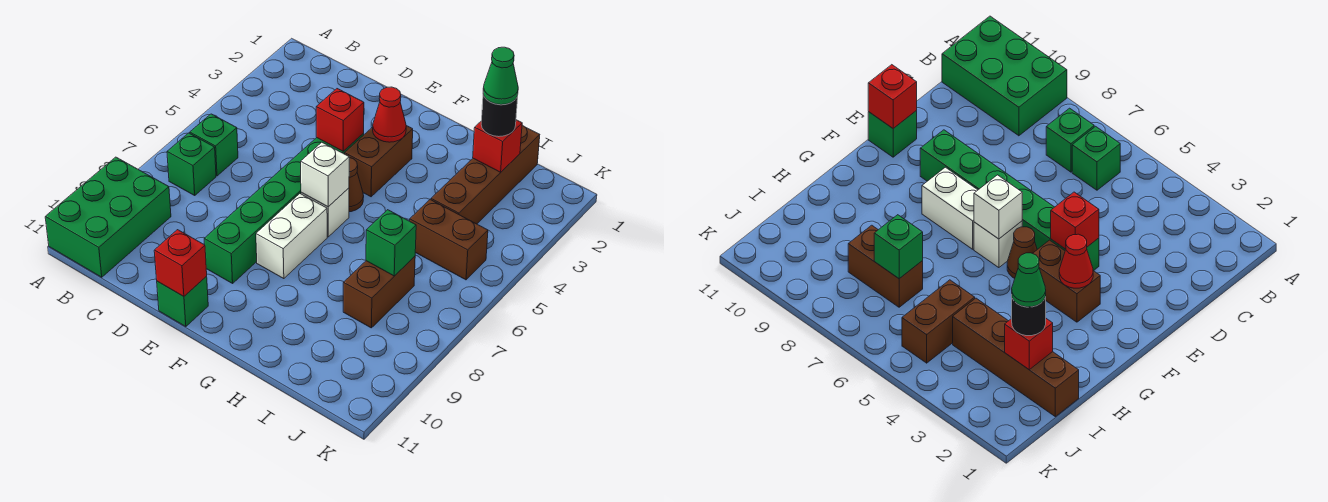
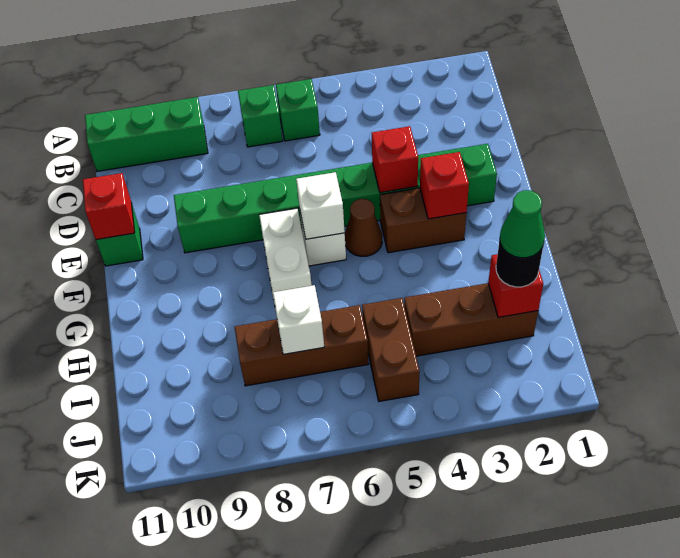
green 2x3 brick [45,157,171,277] -> green 1x3 brick [85,97,208,171]
green 1x6 brick [204,134,364,283] -> green 1x8 brick [174,144,497,253]
red 1x1 cone [373,87,406,142] -> red 1x1 brick [420,152,469,219]
white 1x2 brick [256,194,327,279] -> white 1x2 brick turned to [259,208,312,305]
brown 1x4 brick [431,125,540,224] -> brown 1x3 brick [404,283,538,356]
brown 1x2 brick [343,257,415,328] -> brown 1x3 brick [235,305,369,386]
green 1x1 brick [366,210,416,276] -> white 1x1 brick [273,285,324,354]

